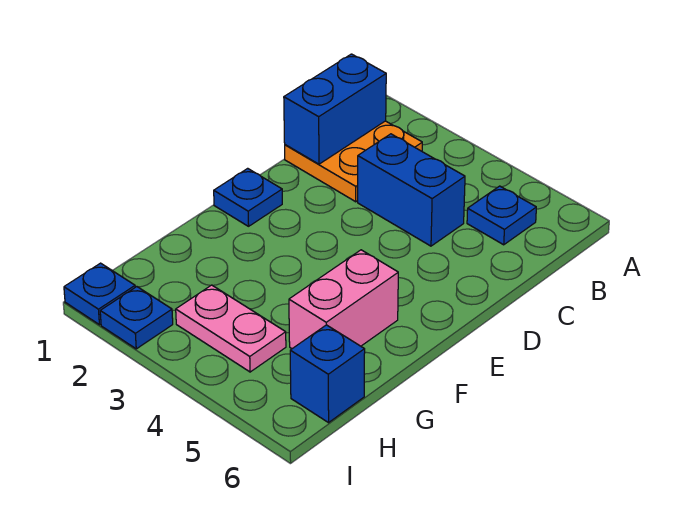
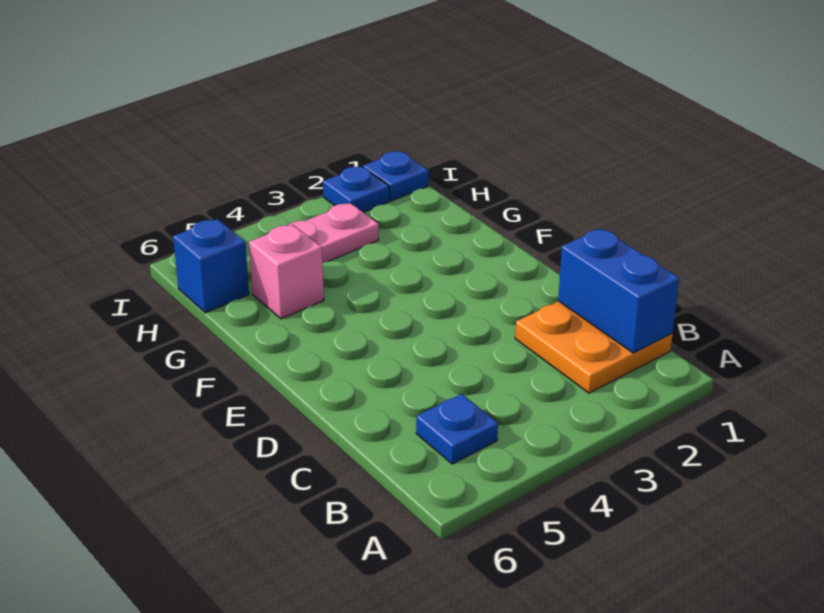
blue 1x2 brick [358,134,465,246] -> none
blue 1x1 plate [214,168,282,226] -> none
pink 1x2 brick [289,250,398,349] -> pink 1x1 brick [249,224,324,319]

